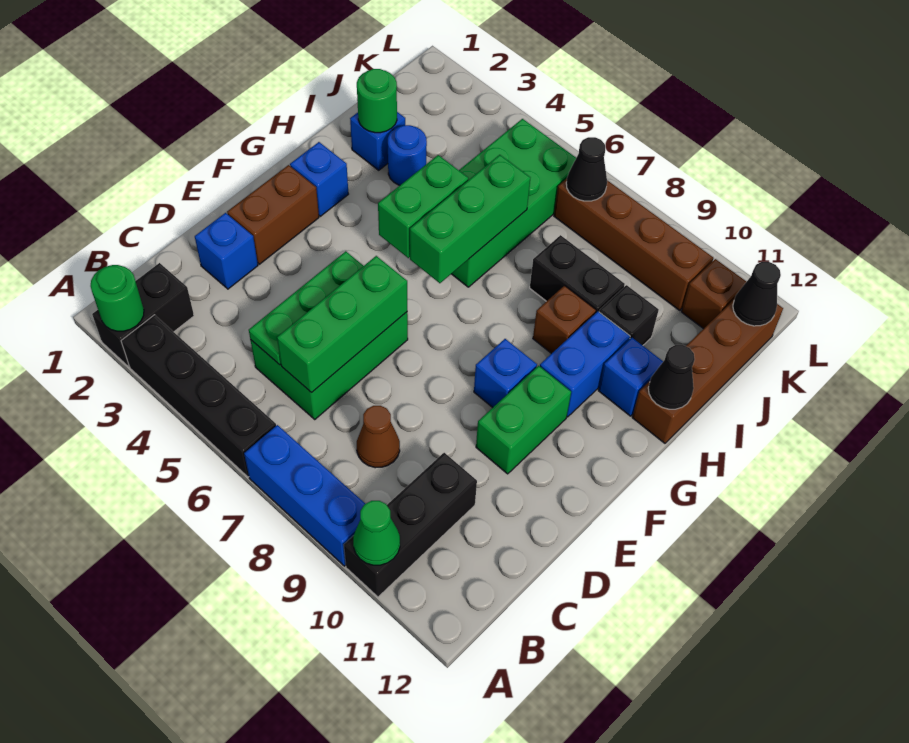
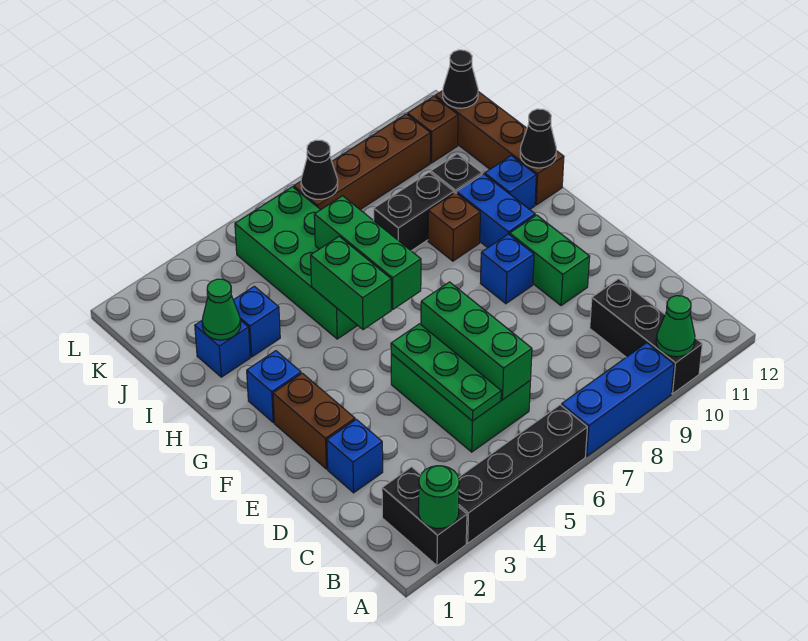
brown 1x1 cone [357,406,400,468] -> none
green 1x1 round brick [357,69,397,133] -> green 1x1 cone [202,279,241,340]
blue 1x1 round brick [388,125,427,185] -> blue 1x1 brick [234,286,280,357]

